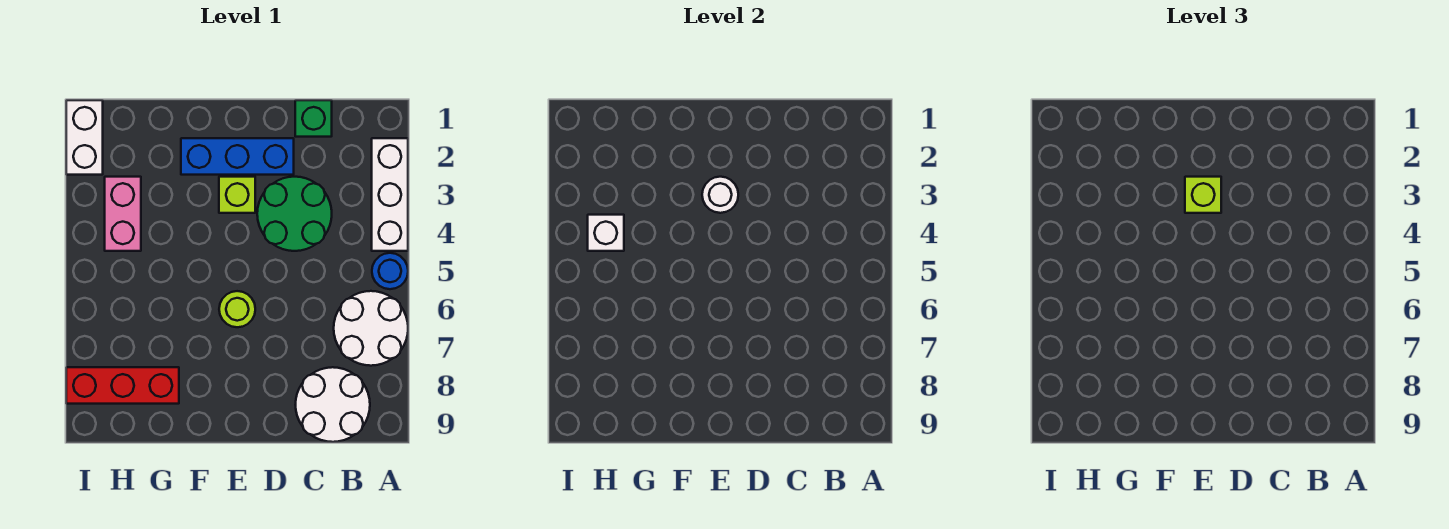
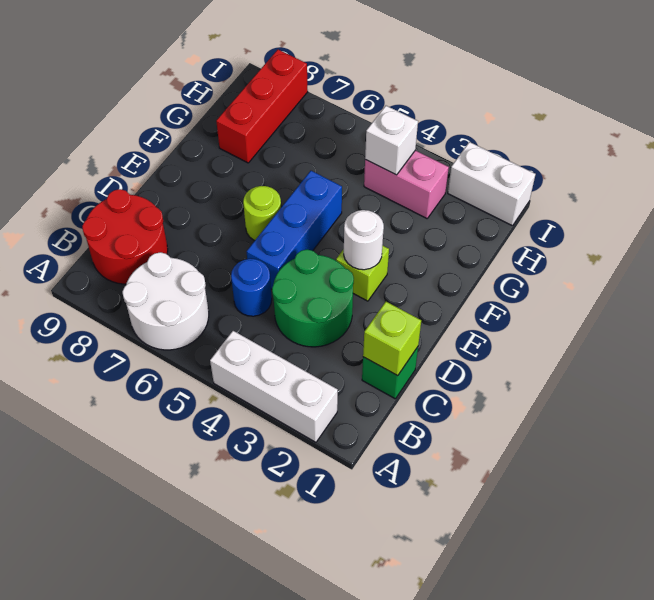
blue 1x1 round brick [372,253,408,289] -> blue 1x1 round brick moved to [231,259,272,316]
white 2x2 round brick [296,367,370,442] -> red 2x2 round brick [82,189,168,284]
blue 1x3 brick [181,138,294,175] -> blue 1x3 brick moved to [247,171,342,289]
lime 1x1 brick [1185,177,1221,213] -> lime 1x1 brick moved to [363,302,421,376]

